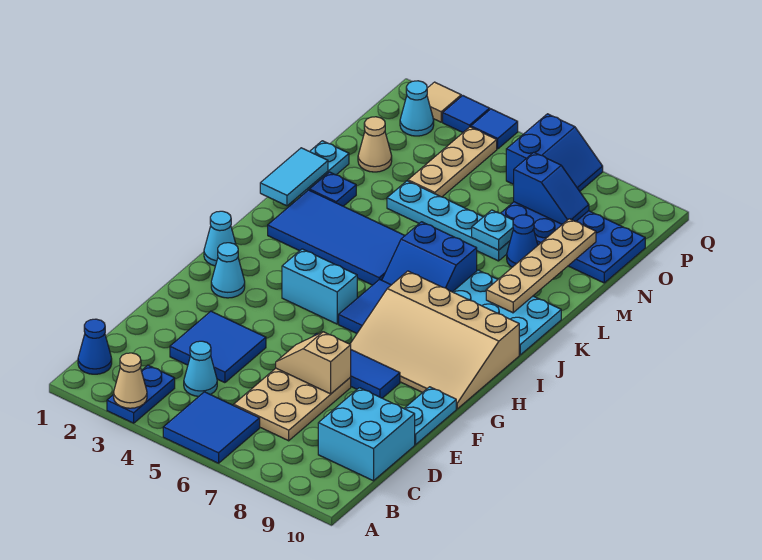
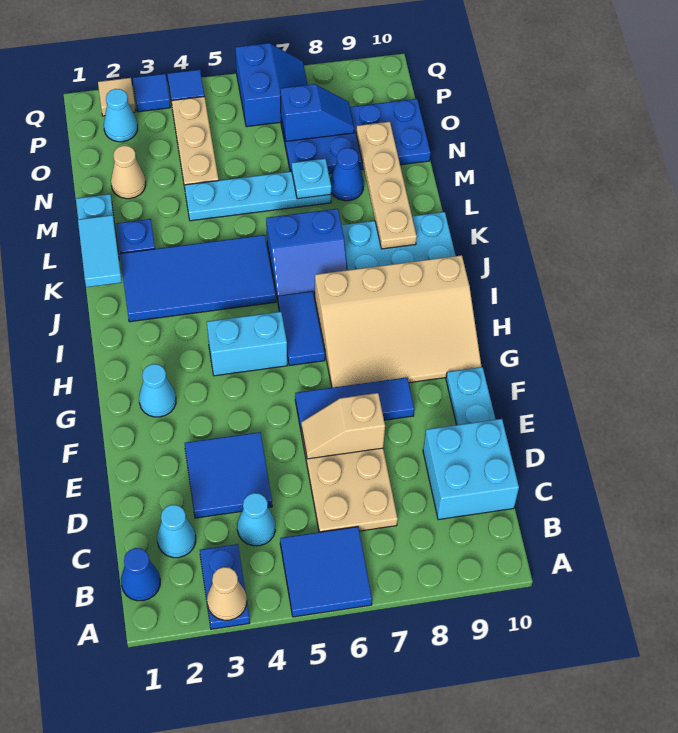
cyan 1x1 cone [204,211,236,266] -> cyan 1x1 cone moved to [157,505,196,558]

